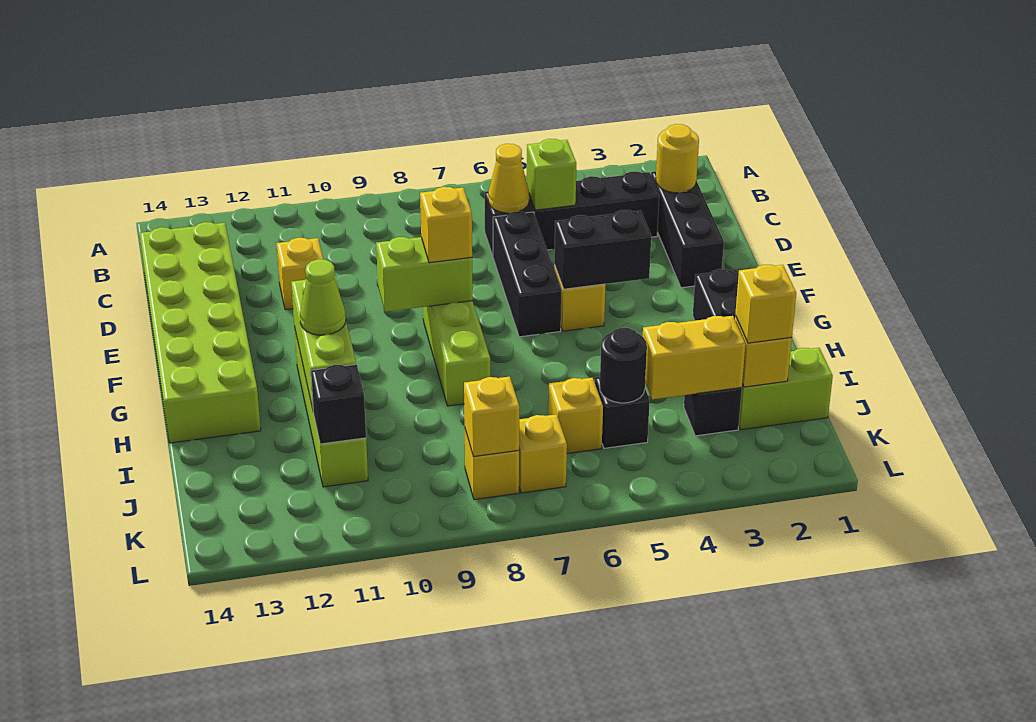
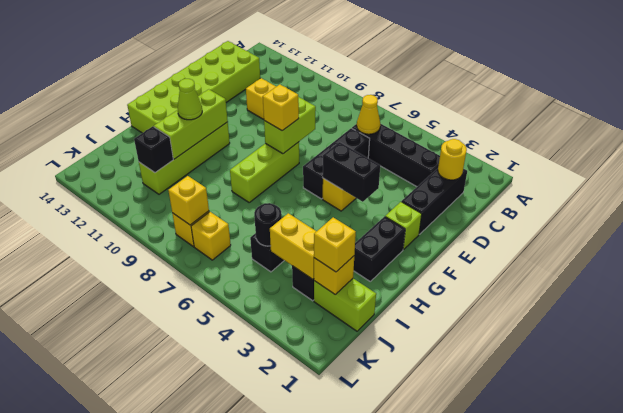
lime 1x1 brick [527,139,576,210] -> lime 1x1 brick moved to [385,202,422,249]
lime 1x2 brick [376,237,473,312] -> lime 1x2 brick turned to [264,97,316,154]
yellow 1x1 brick [548,378,603,453] -> none

